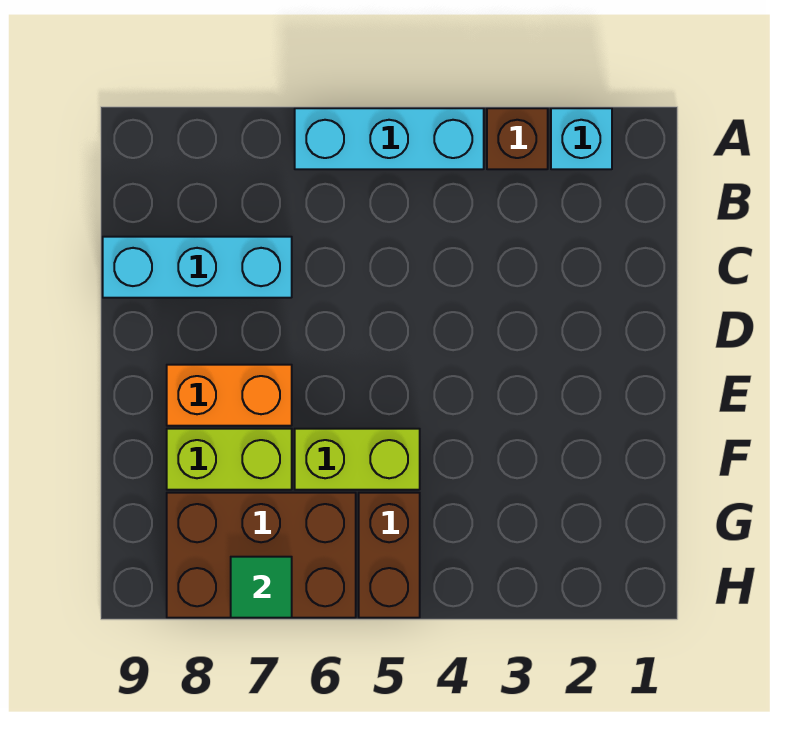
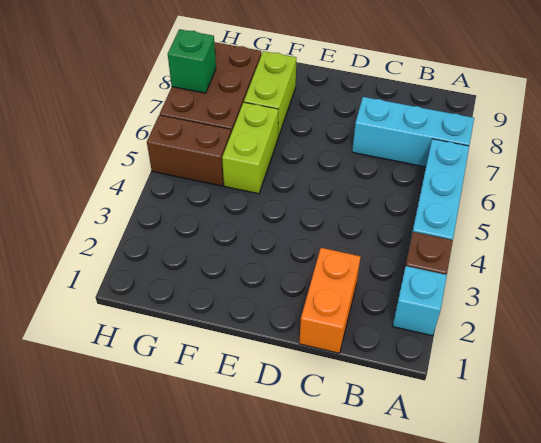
cyan 1x3 brick [103,237,292,298] -> cyan 1x3 brick turned to [352,97,474,167]
orange 1x2 brick [167,365,292,426] -> orange 1x2 brick moved to [299,248,360,353]
green 1x1 tile [231,557,292,618] -> green 1x1 brick [168,29,216,93]

